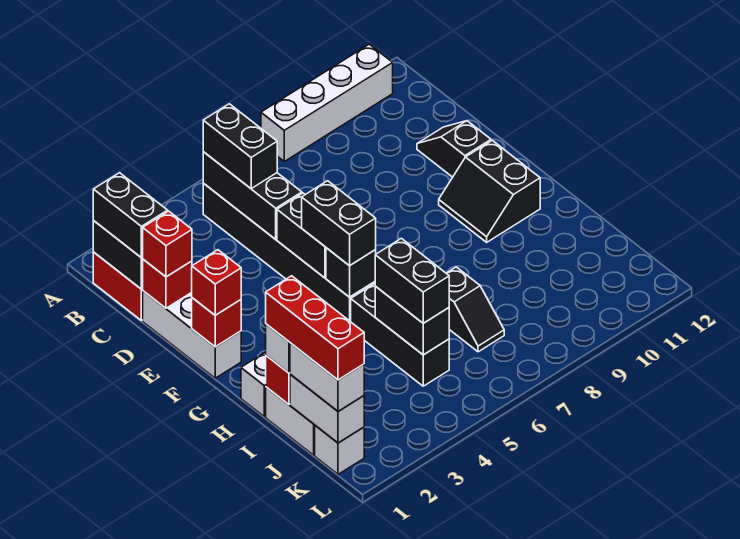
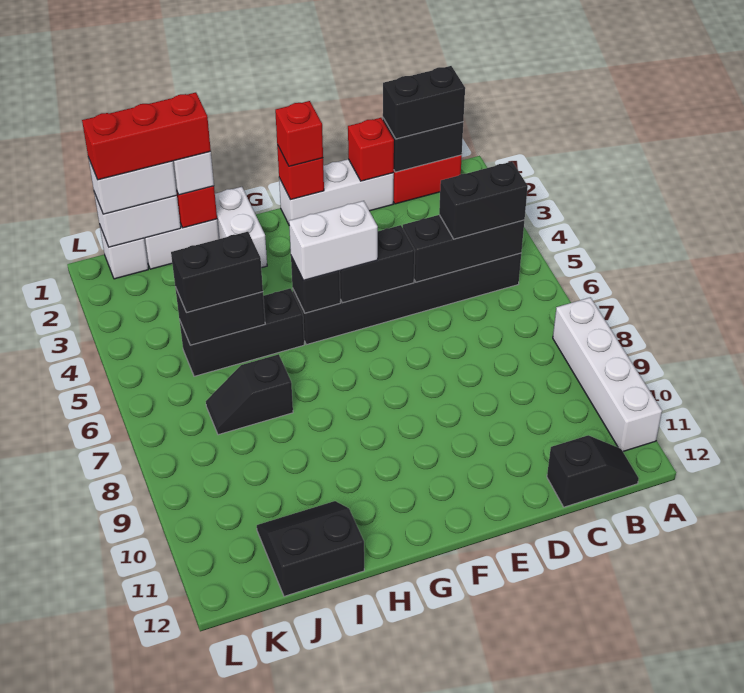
red 1x1 brick [143,211,192,277] -> none
black 1x2 slope [417,121,491,177] -> black 1x2 slope moved to [547,435,639,507]
black 1x2 brick [302,181,376,266] -> white 1x2 brick [289,201,378,280]
black 2x2 slope [439,140,540,242] -> black 2x2 slope moved to [257,501,364,596]

